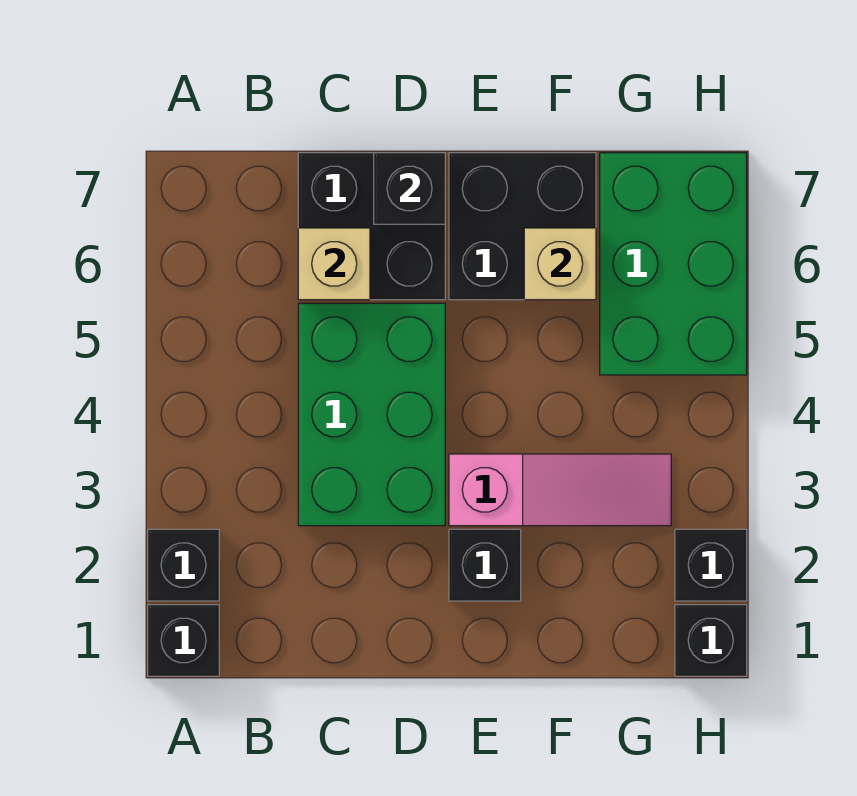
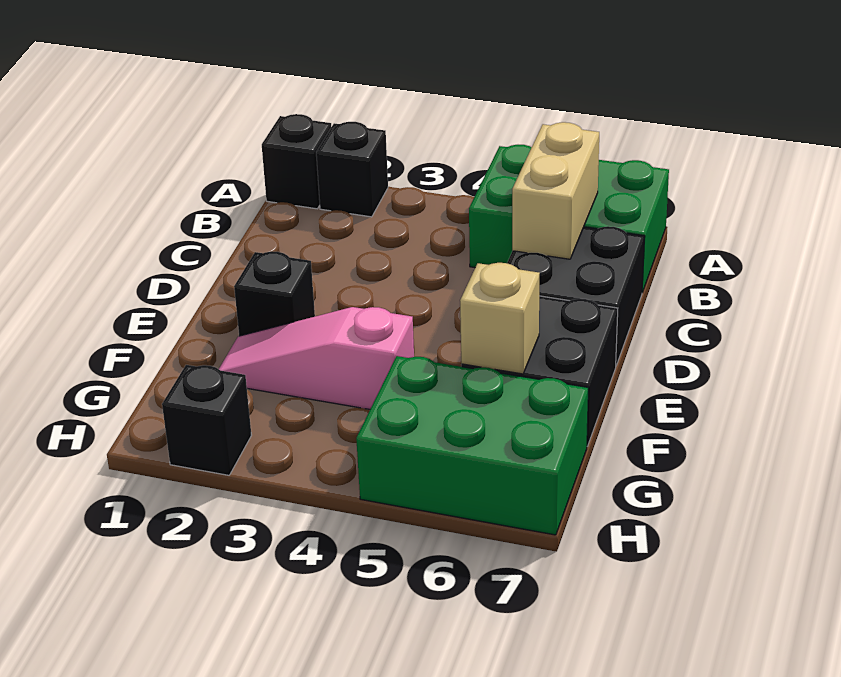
green 2x3 brick [298,303,445,526] -> green 2x3 brick moved to [469,145,669,293]
tan 1x1 brick [298,228,370,300] -> tan 1x2 brick [512,122,599,259]
black 1x1 brick [374,153,445,224] -> none
pink 1x3 slope [449,454,671,526] -> pink 1x3 slope turned to [219,307,414,409]
black 1x1 brick [675,605,747,676] -> none

